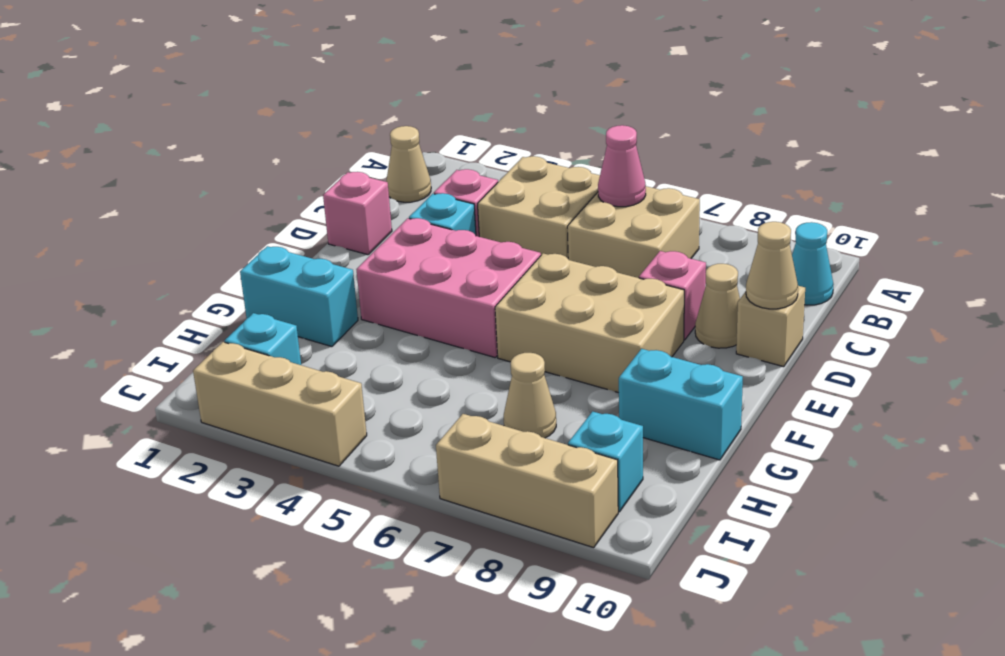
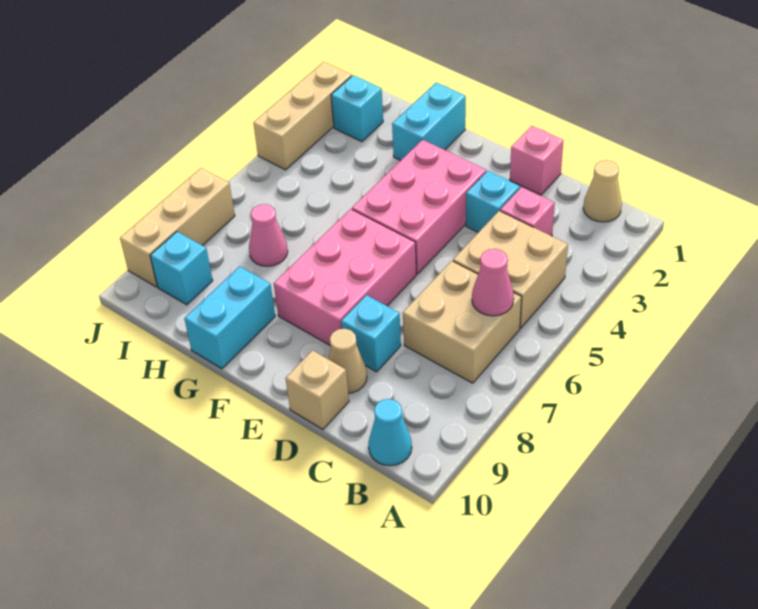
pink 1x1 brick [639,251,706,340] -> cyan 1x1 brick [341,295,401,372]
tan 1x1 cone [746,222,798,309] -> none
tan 2x3 brick [495,253,684,393] -> pink 2x3 brick [274,209,416,345]
tan 1x1 cone [504,353,556,438] -> pink 1x1 cone [249,204,288,266]

